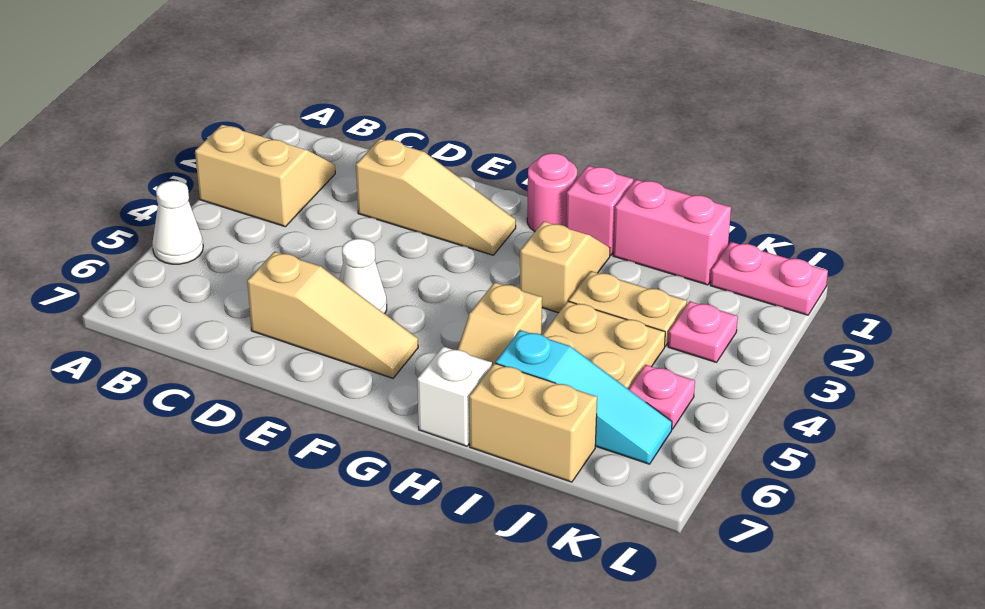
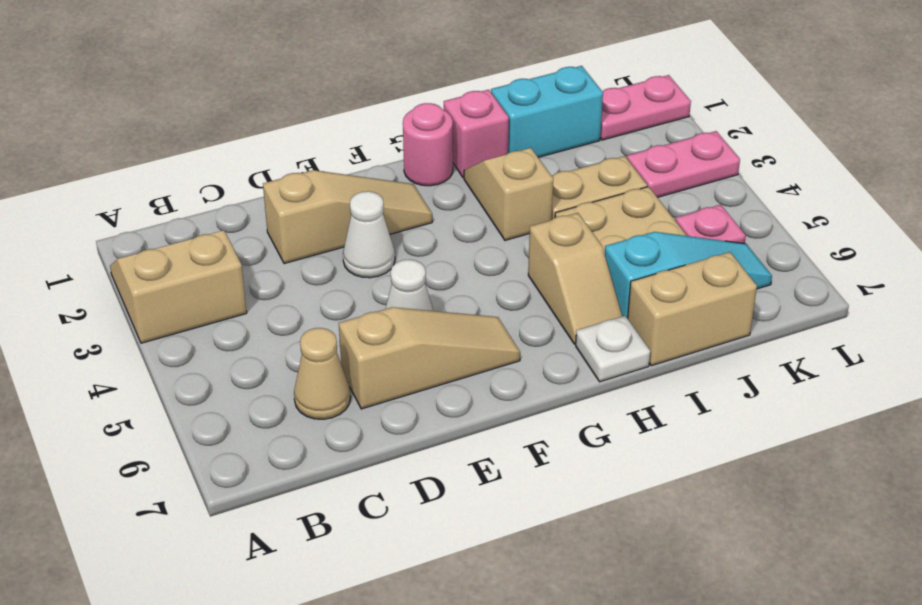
white 1x1 cone [152,181,203,264] -> white 1x1 cone moved to [343,191,395,278]
none -> tan 1x1 cone [294,328,351,419]
white 1x1 brick [417,346,492,446] -> white 1x1 plate [576,316,650,382]
pink 1x2 brick [613,180,731,285] -> cyan 1x2 brick [491,66,603,157]
pink 1x1 plate [668,301,738,362] -> pink 1x2 plate [627,131,740,197]

